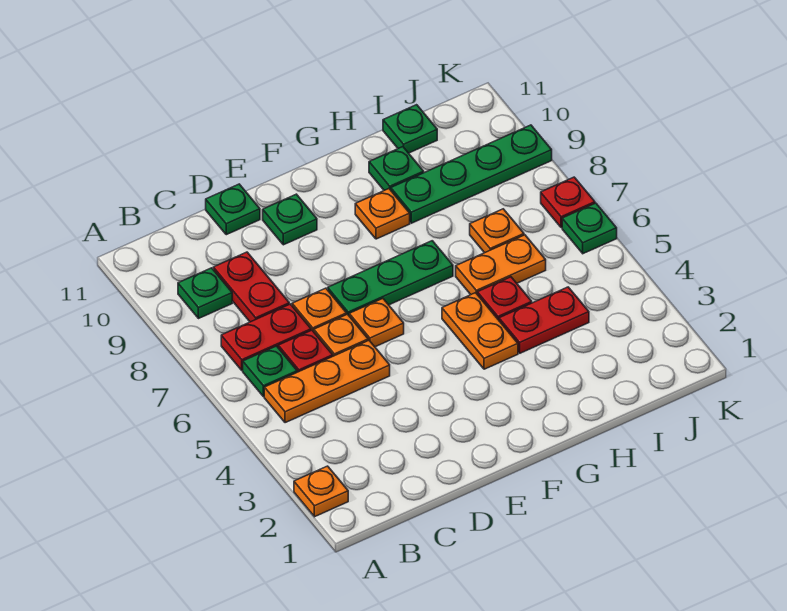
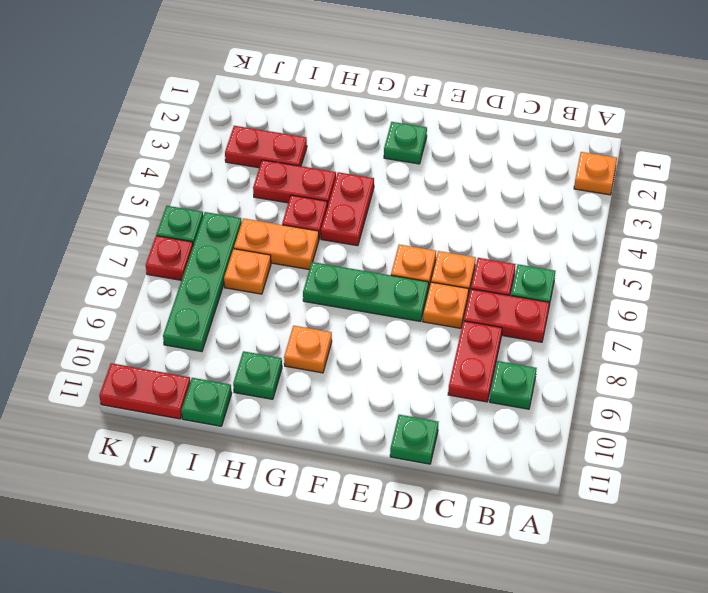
orange 1x3 plate [264,340,390,423] -> none
green 1x1 plate [263,194,317,245] -> green 1x1 plate moved to [384,122,427,164]
orange 1x2 plate [442,293,518,369] -> red 1x2 plate [321,172,374,246]
green 1x4 plate [391,125,552,223] -> green 1x4 plate turned to [163,212,242,352]
none -> red 1x2 plate [225,126,307,168]
none -> red 1x2 plate [99,363,190,419]

